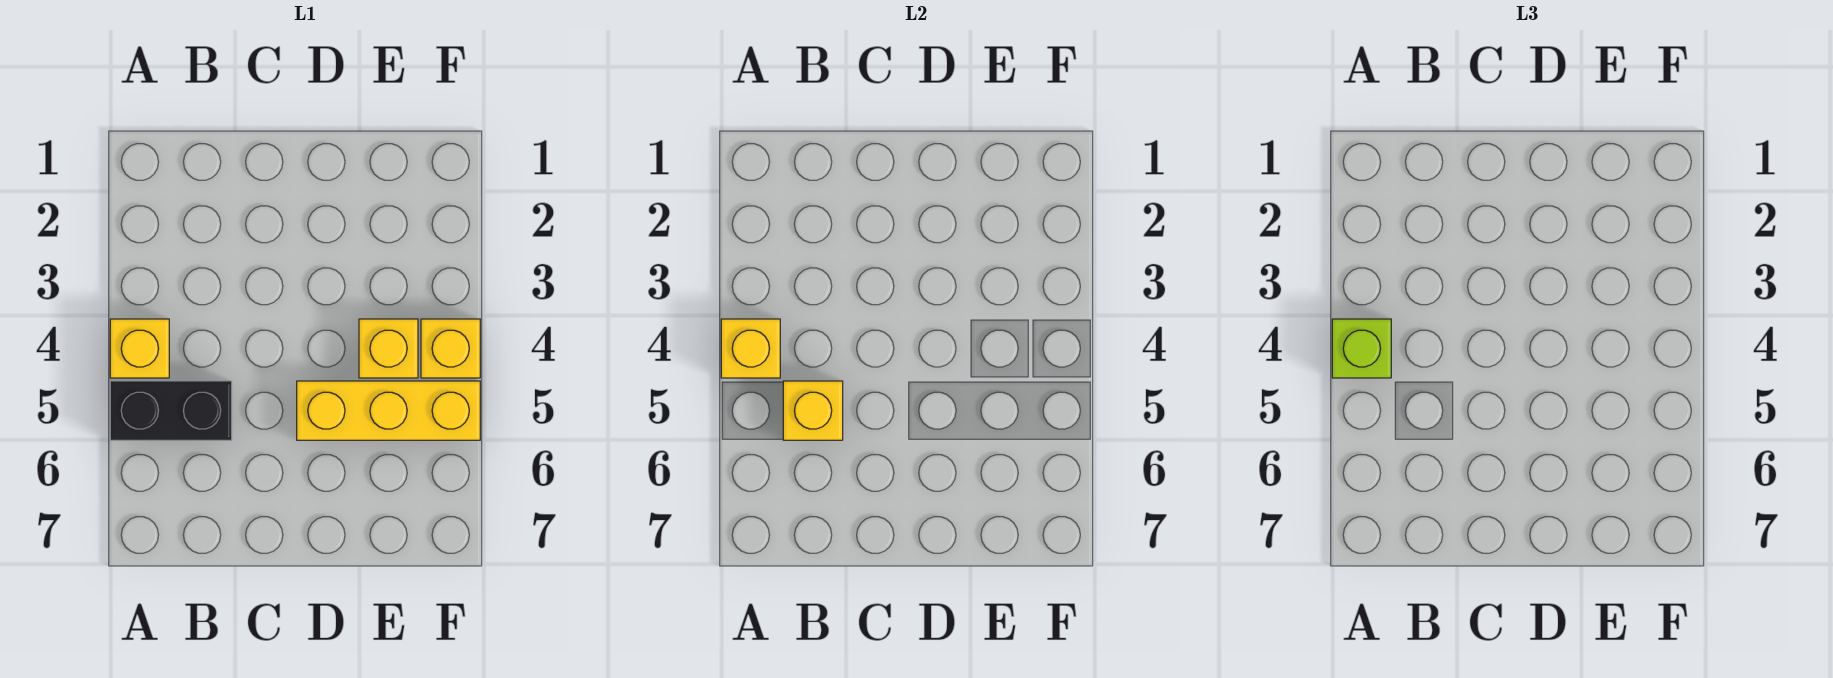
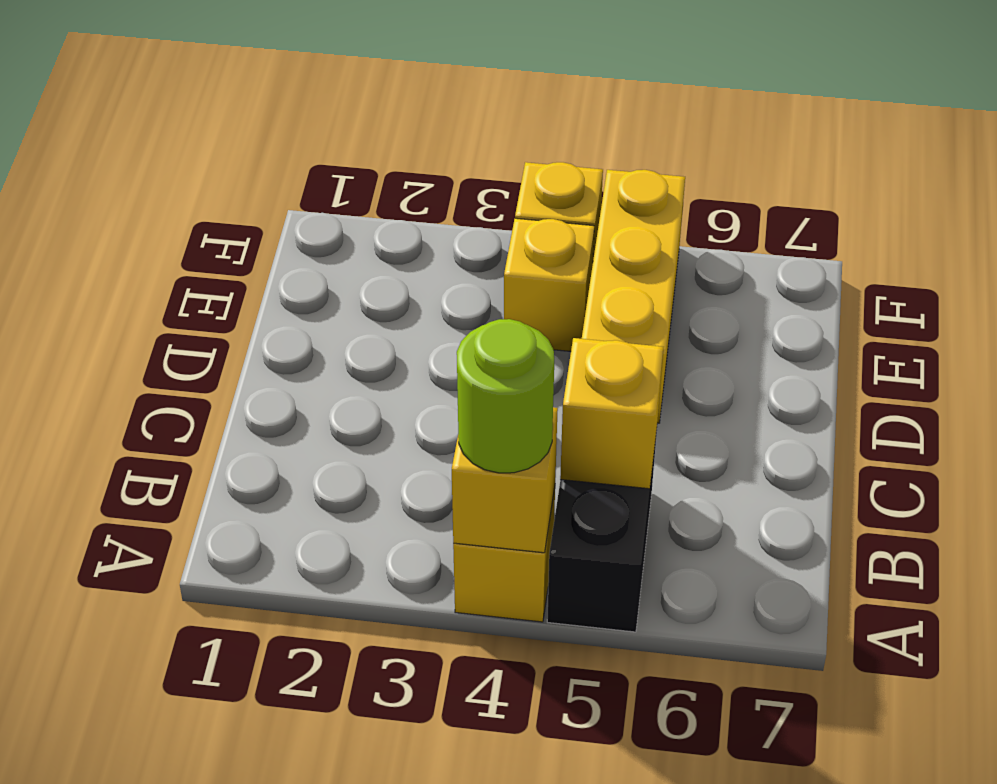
lime 1x1 brick [1332,319,1391,378] -> lime 1x1 round brick [457,319,554,473]

